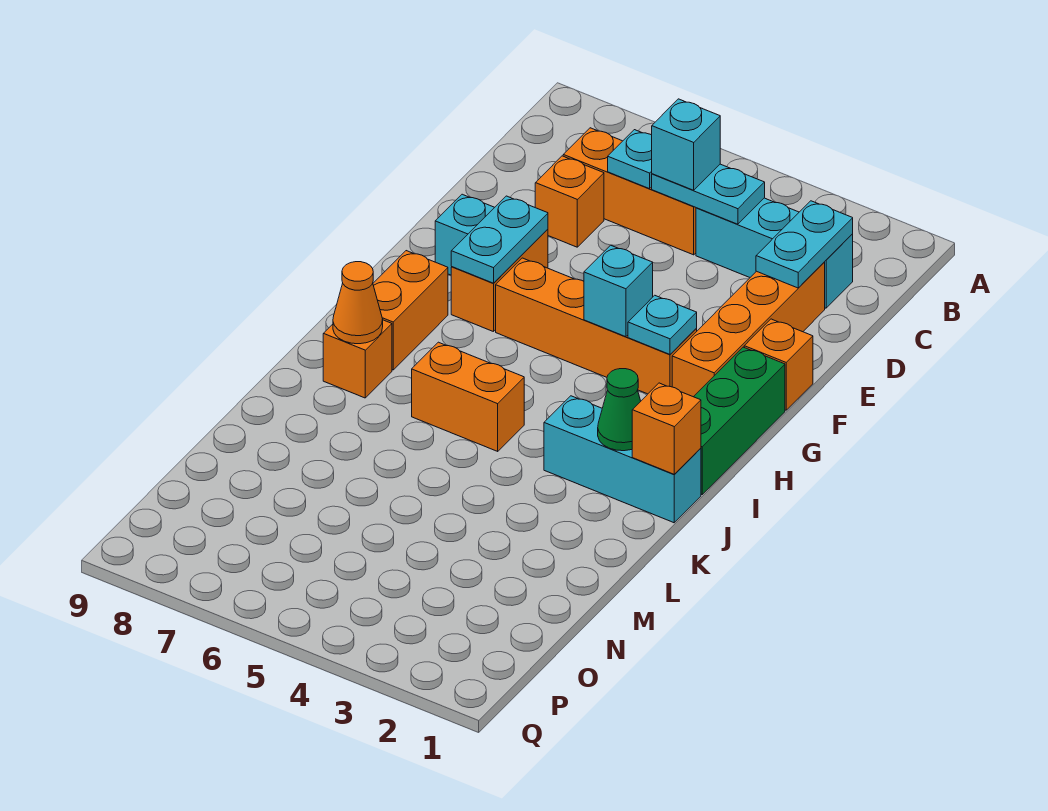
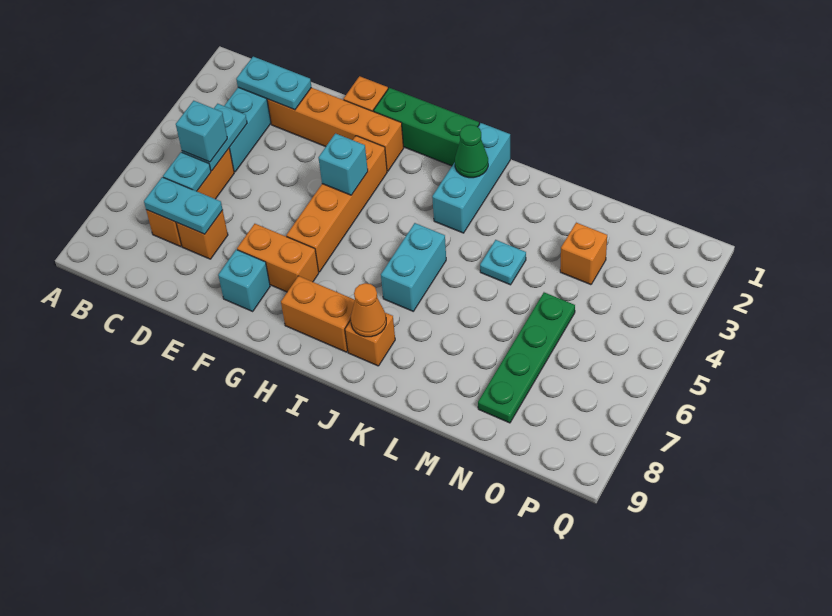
cyan 1x2 plate [451,196,548,283] -> cyan 1x2 plate moved to [144,177,223,234]
cyan 1x1 plate [628,295,697,354] -> cyan 1x1 plate moved to [480,240,526,285]
orange 1x1 brick [632,383,701,474] -> orange 1x1 brick moved to [560,223,607,285]
orange 1x2 brick [412,342,524,451] -> cyan 1x2 brick [381,223,446,311]
none -> green 1x4 plate [478,292,575,423]

